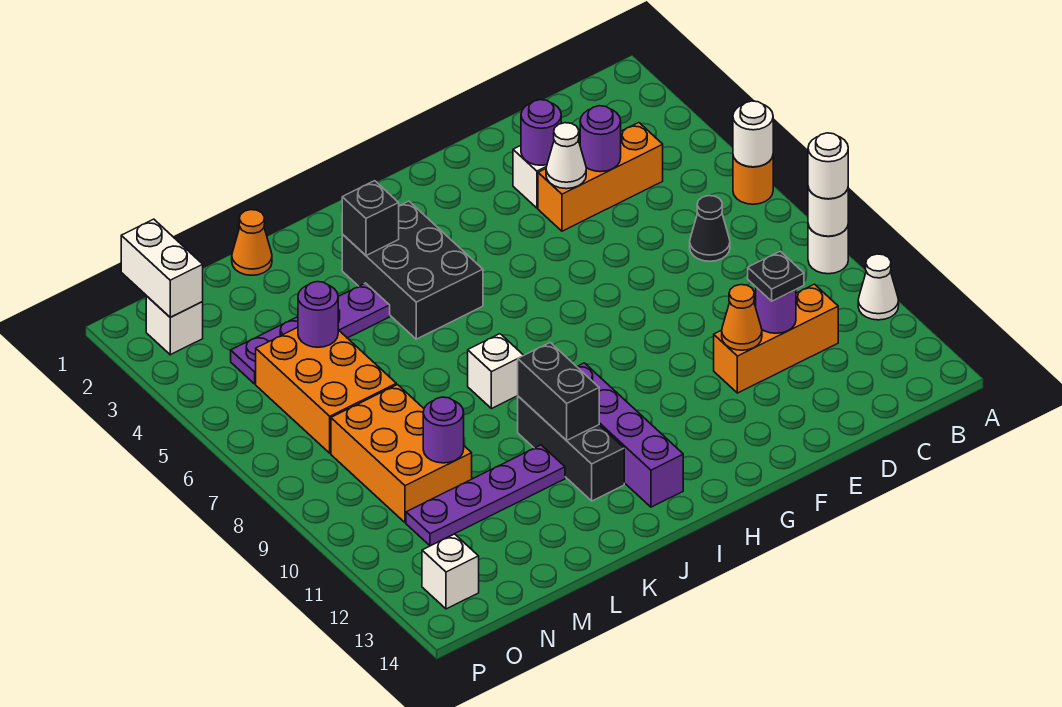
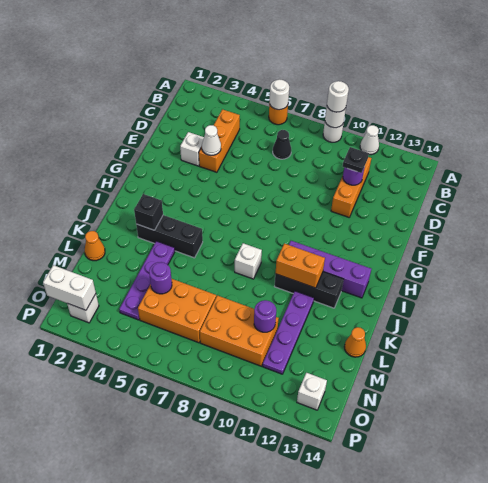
purple 1x1 round brick [580,106,621,172] -> none
purple 1x1 round brick [521,100,561,165] -> none
orange 1x1 cone [722,285,762,350] -> orange 1x1 cone moved to [344,327,366,357]
black 2x3 brick [342,201,483,339] -> black 1x3 brick [136,215,203,258]
black 1x2 brick [518,343,599,441] -> orange 1x2 brick [275,244,325,288]

